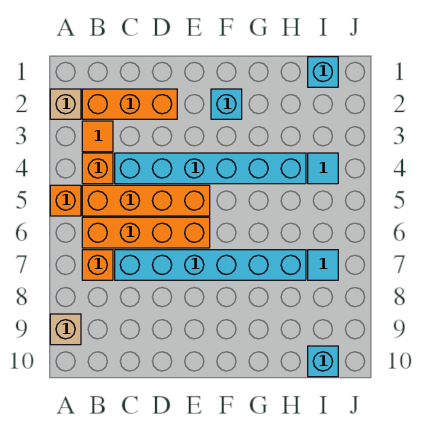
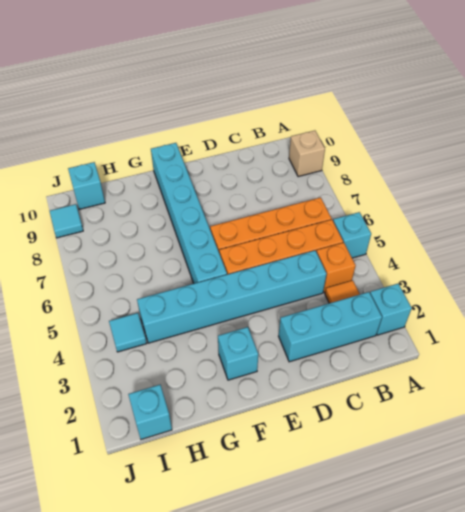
tan 1x1 brick [50,89,81,119] -> cyan 1x1 brick [370,284,412,335]
orange 1x1 brick [50,185,81,216] -> cyan 1x1 brick [333,212,371,258]
orange 1x3 brick [82,89,177,119] -> cyan 1x3 brick [279,292,382,362]
orange 1x1 brick [82,250,113,280] -> none
cyan 1x6 brick [115,250,306,280] -> cyan 1x6 brick turned to [151,143,227,283]
cyan 1x1 tile [308,250,338,280] -> cyan 1x1 tile moved to [50,204,83,238]

